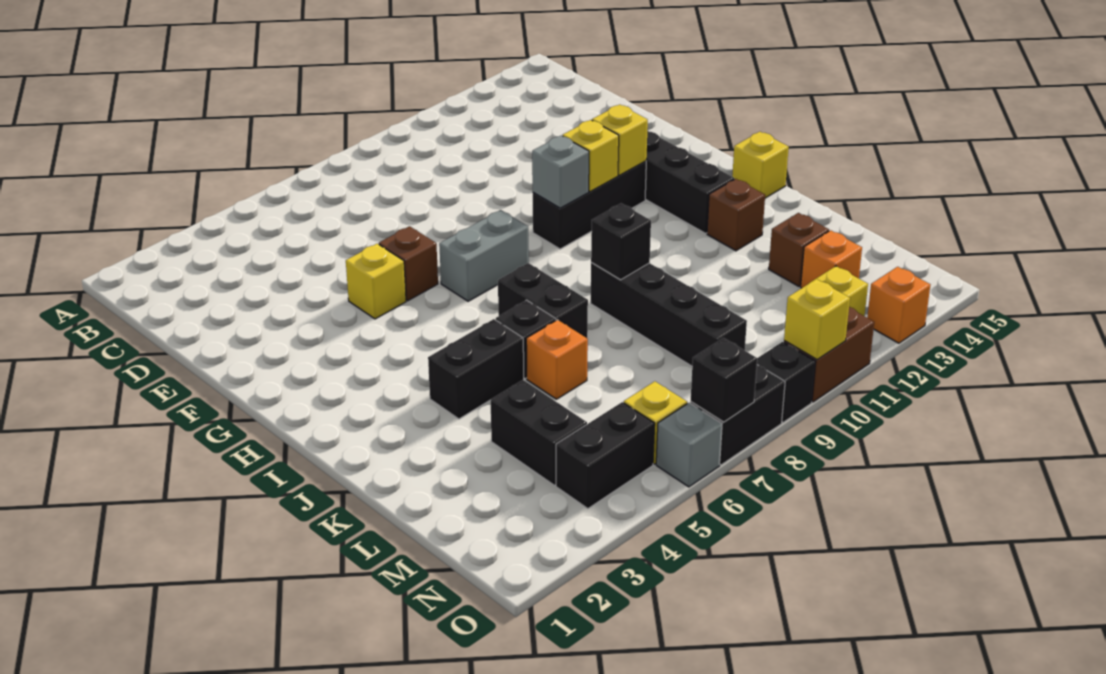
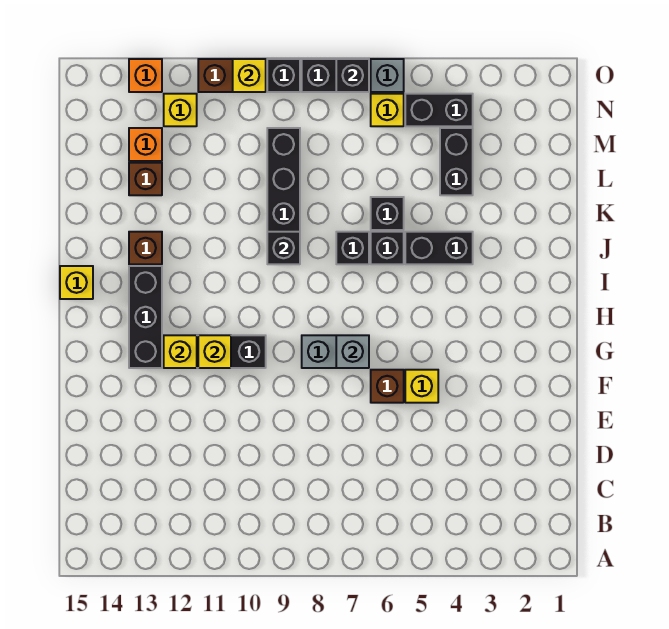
grey 1x1 brick [532,136,589,208] -> grey 1x1 brick moved to [336,335,369,368]
black 1x2 brick [498,263,588,338] -> black 1x1 brick [336,232,369,264]
orange 1x1 brick [526,320,588,399] -> black 1x1 brick [371,197,404,230]

